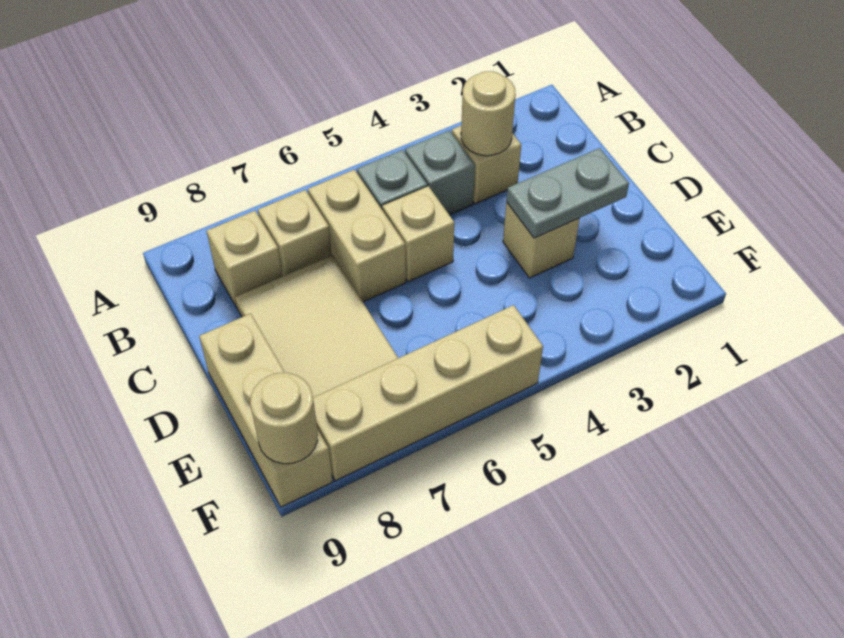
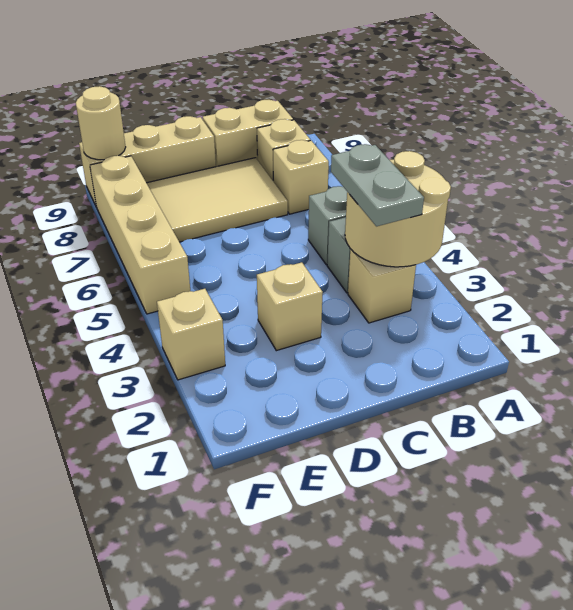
tan 1x1 round brick [461,71,516,156] -> tan 2x2 round brick [345,151,451,267]
tan 1x2 brick [308,170,406,302] -> tan 1x2 brick moved to [203,100,293,167]
tan 1x1 brick [382,186,454,282] -> tan 1x1 brick moved to [157,289,225,380]
grey 1x2 plate [506,148,629,238] -> grey 1x2 plate moved to [331,144,424,226]

